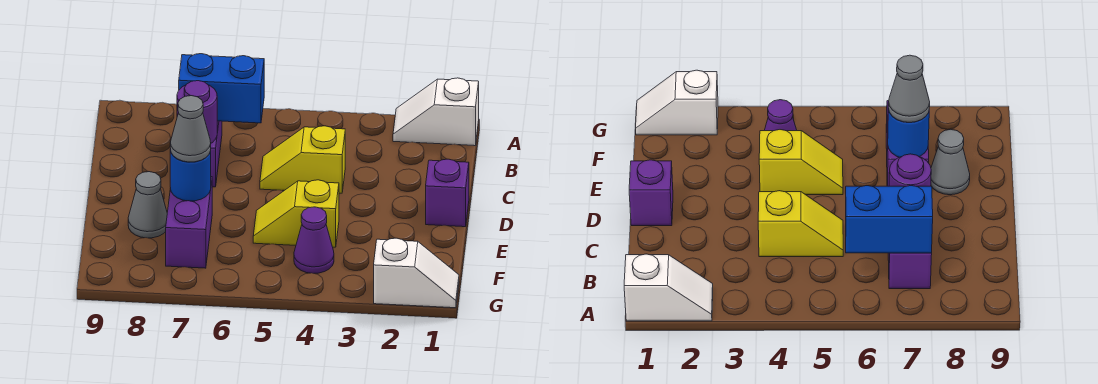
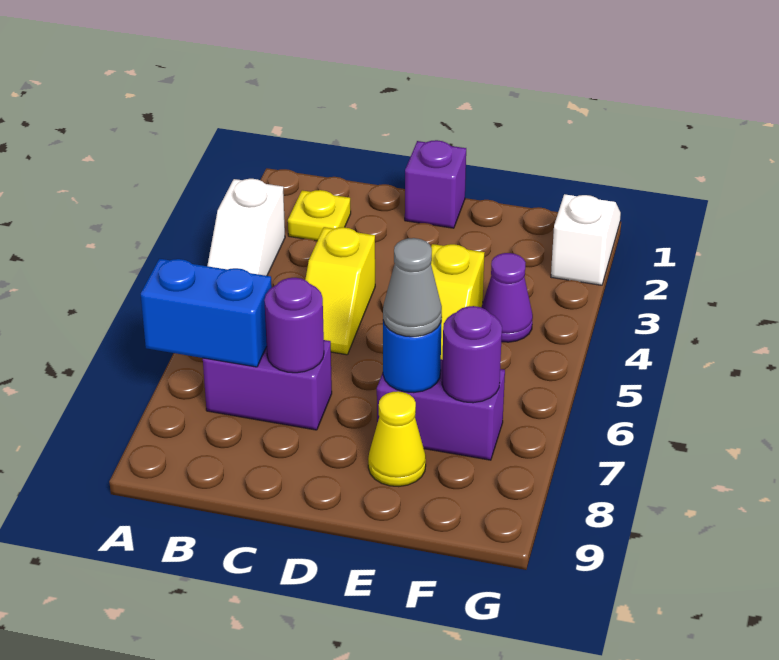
white 1x2 slope [393,78,479,146] -> white 1x2 slope moved to [207,179,285,276]
none -> yellow 1x1 plate [288,190,351,241]
blue 1x2 brick [179,54,264,123] -> blue 1x2 brick turned to [141,259,272,367]
grey 1x1 cone [128,172,167,238] -> yellow 1x1 cone [368,391,426,487]
none -> purple 1x1 round brick [442,306,502,403]

